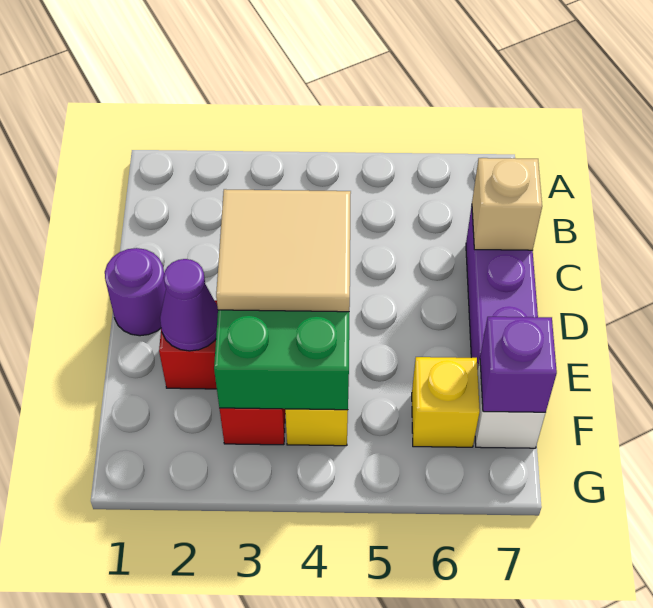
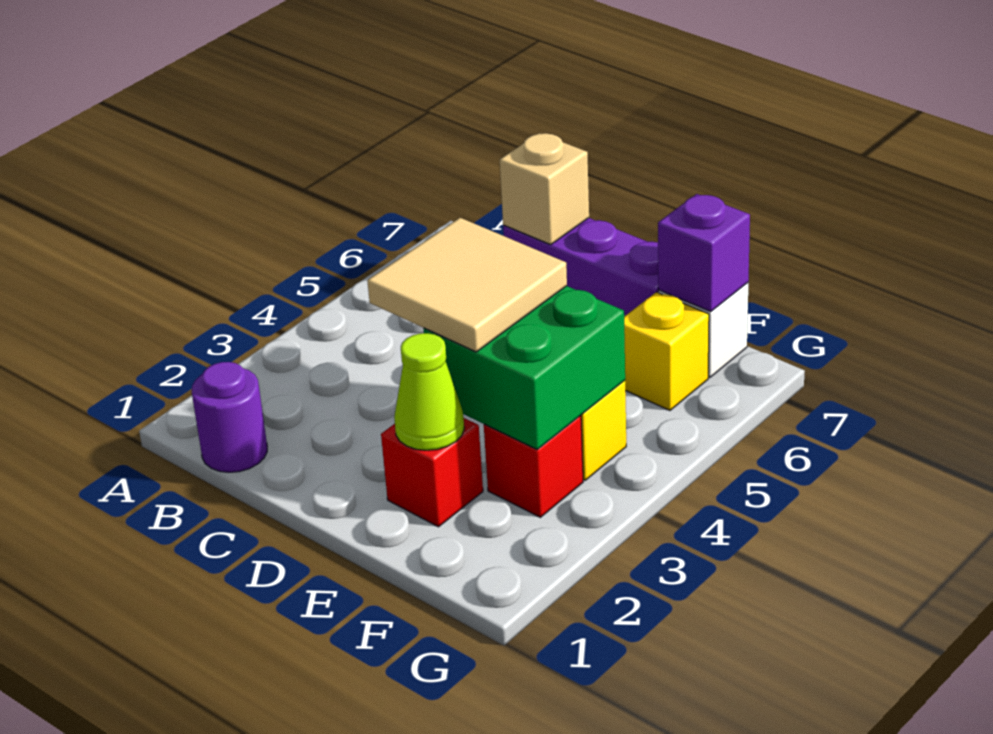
purple 1x1 round brick [105,248,166,336] -> purple 1x1 round brick moved to [192,362,267,472]
purple 1x1 cone [160,259,218,351] -> lime 1x1 cone [394,333,464,450]

